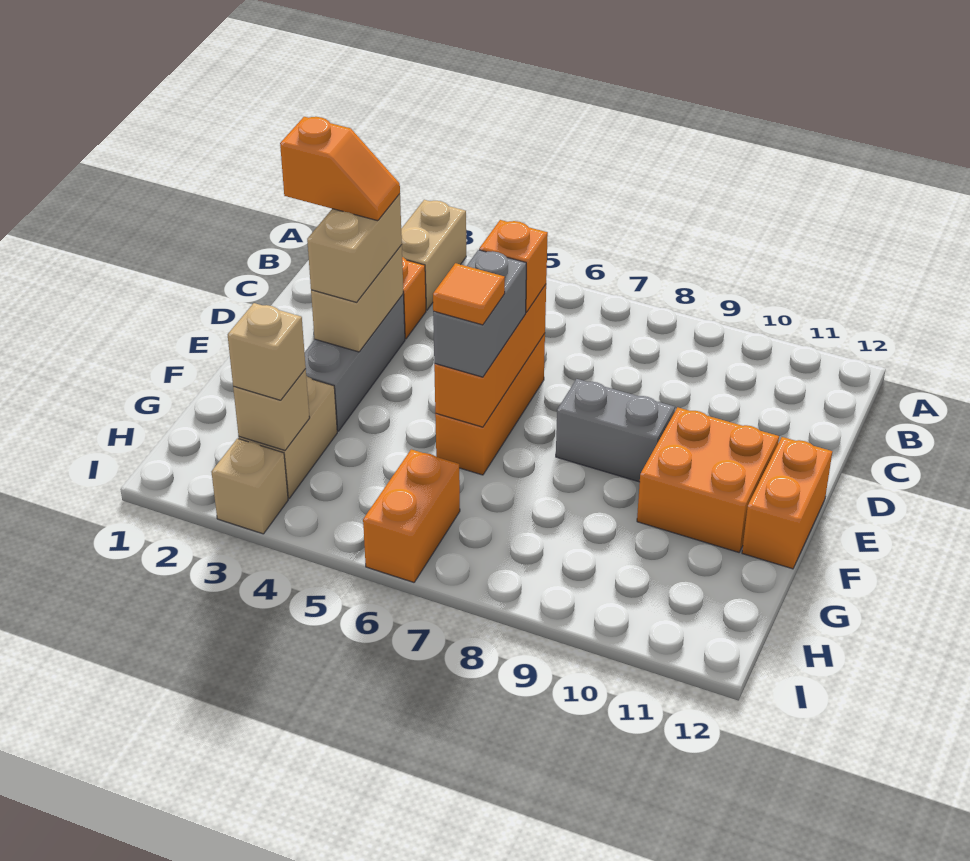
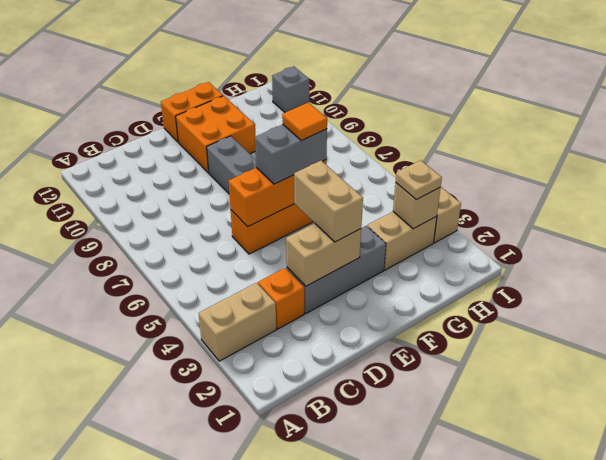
orange 1x2 slope [280,117,400,221] -> none
tan 1x2 brick [307,194,402,302] -> tan 1x2 brick turned to [294,161,363,242]
orange 1x1 brick [479,220,548,312] -> none
tan 1x1 brick [228,303,306,400] -> tan 1x1 plate [396,160,442,200]
orange 1x2 brick [363,449,460,582] -> none
none -> grey 1x1 brick [272,66,309,113]

